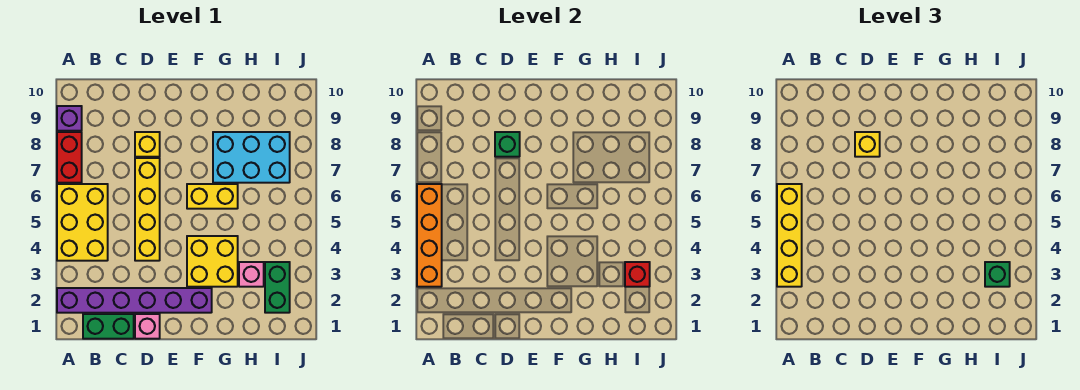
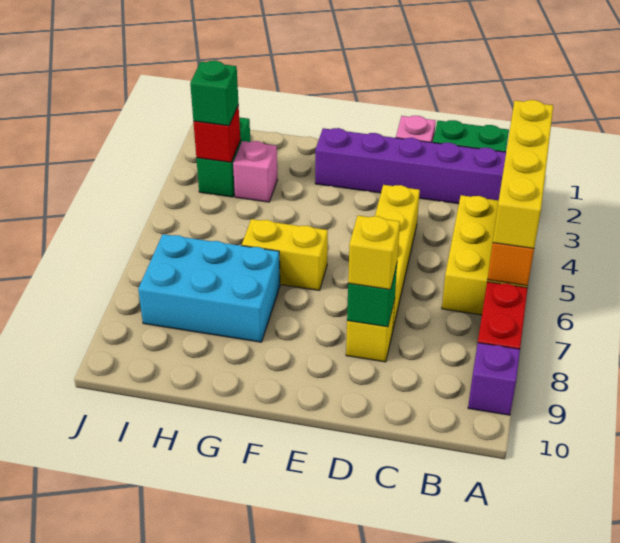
yellow 2x2 brick [187,236,238,287] -> none

